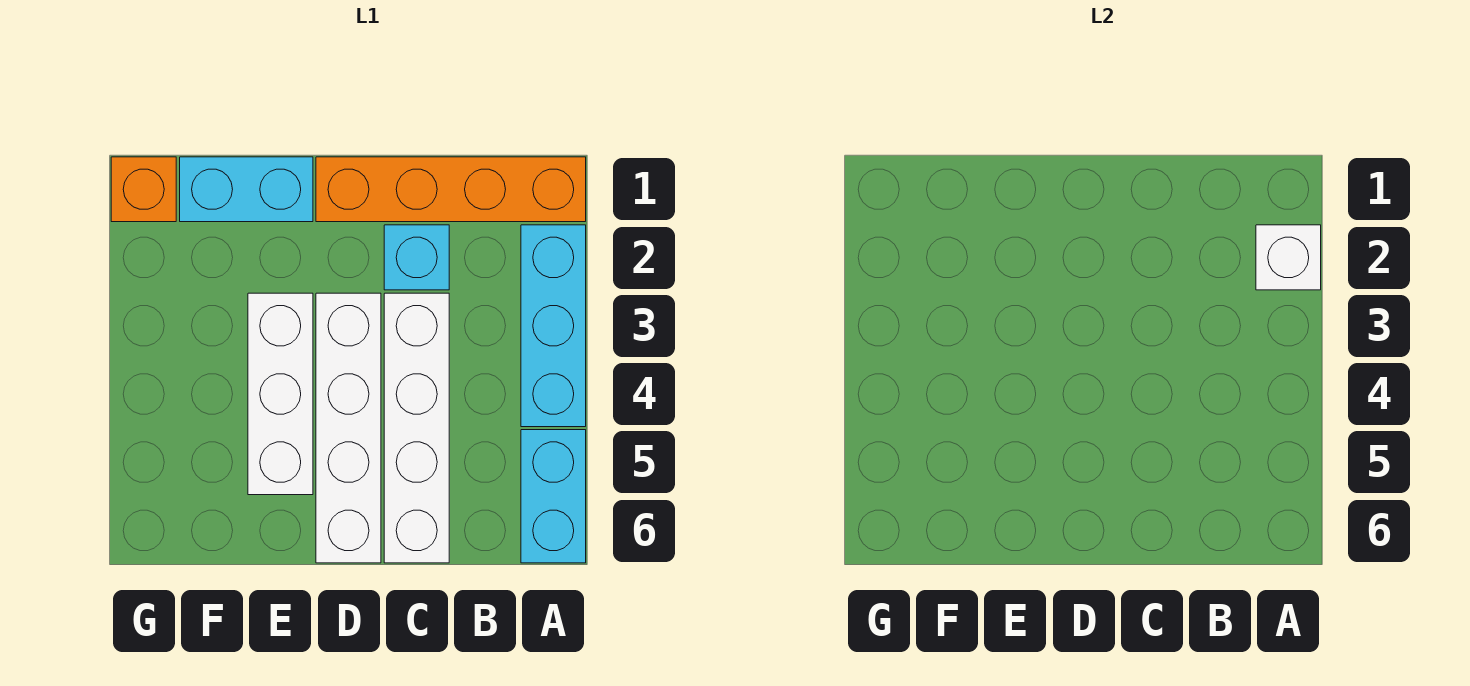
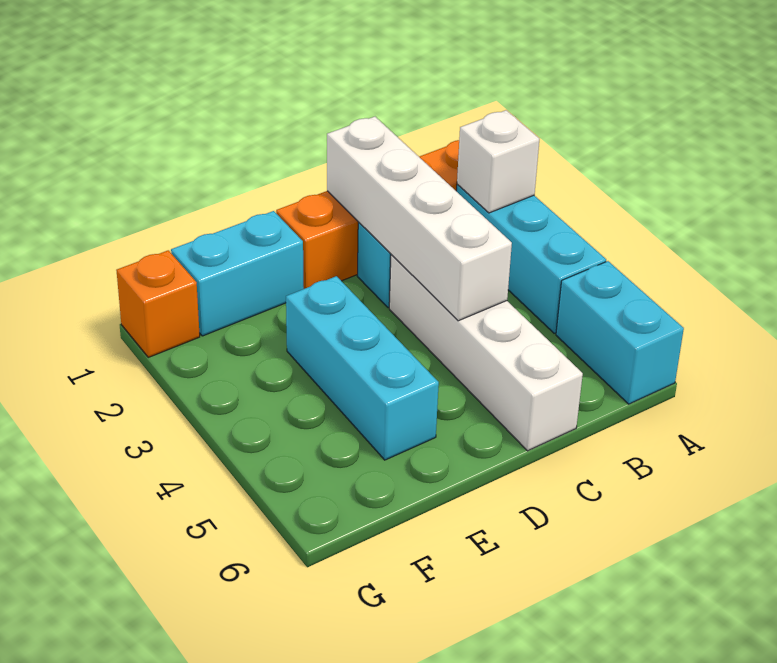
white 1x4 brick [316,293,381,563] -> white 1x4 brick moved to [327,117,512,321]
white 1x3 brick [248,293,313,495] -> cyan 1x3 brick [286,276,439,460]

